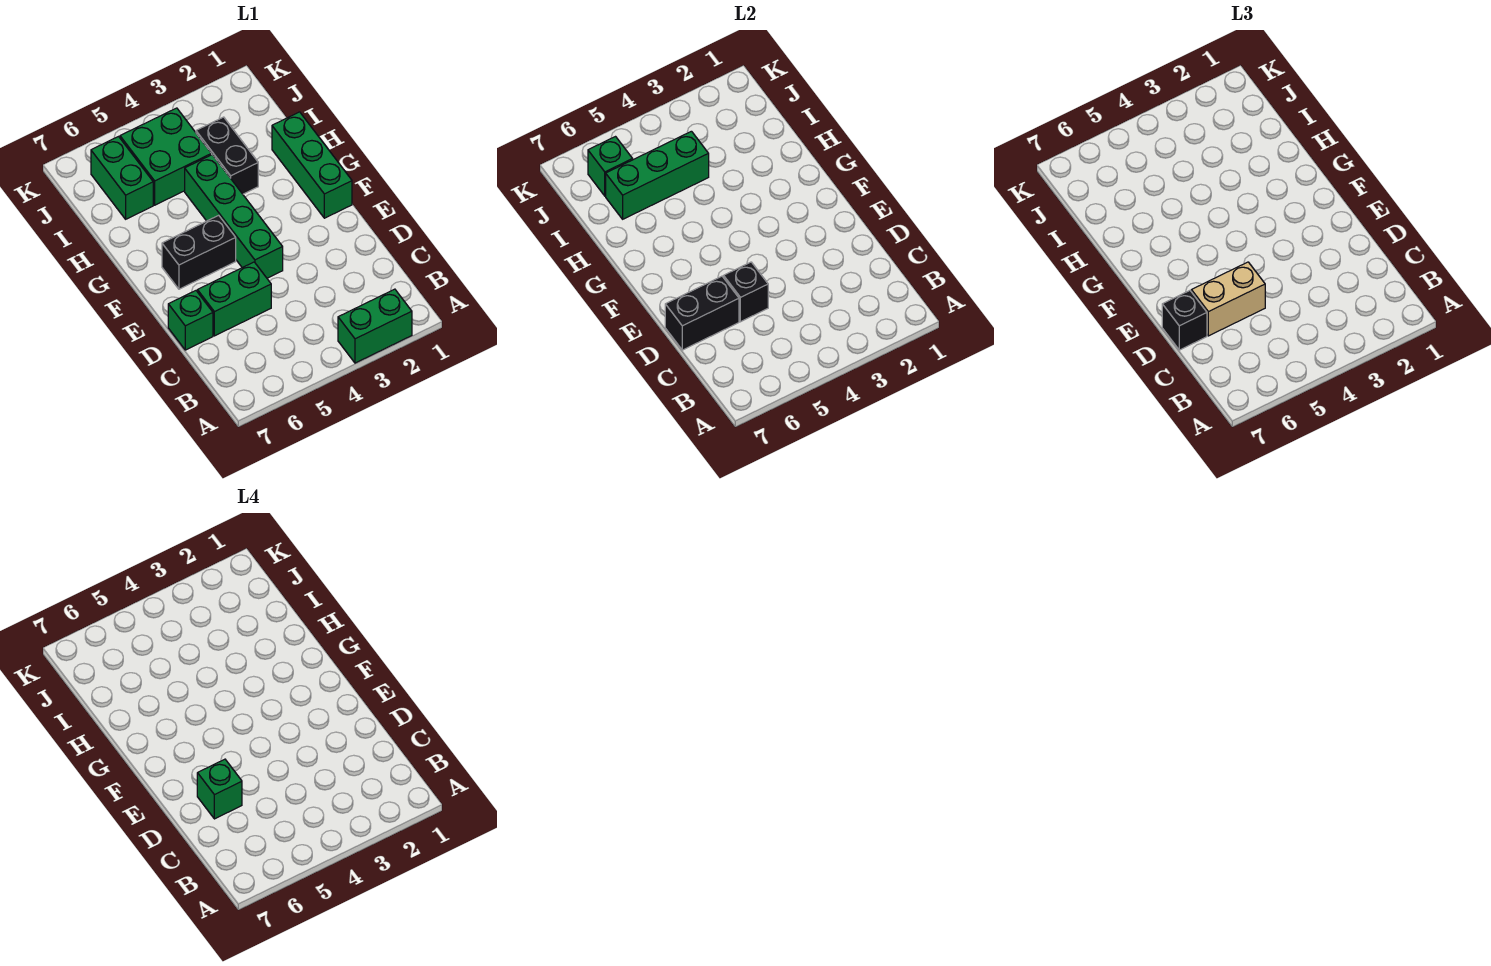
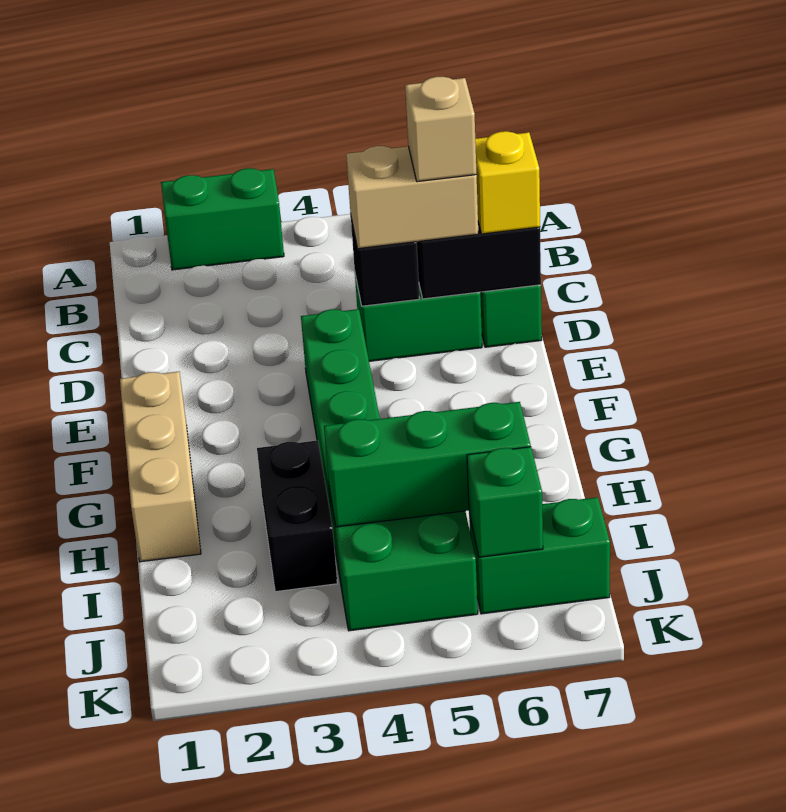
green 1x1 brick [197,759,242,819] -> tan 1x1 brick [405,77,477,182]
black 1x1 brick [1162,291,1207,350] -> yellow 1x1 brick [475,131,540,234]
green 1x3 brick [272,112,352,218] -> tan 1x3 brick [120,372,201,562]
black 1x2 brick [162,215,236,289] -> none
green 1x2 brick [91,137,153,219] -> green 1x2 brick turned to [469,497,610,614]

